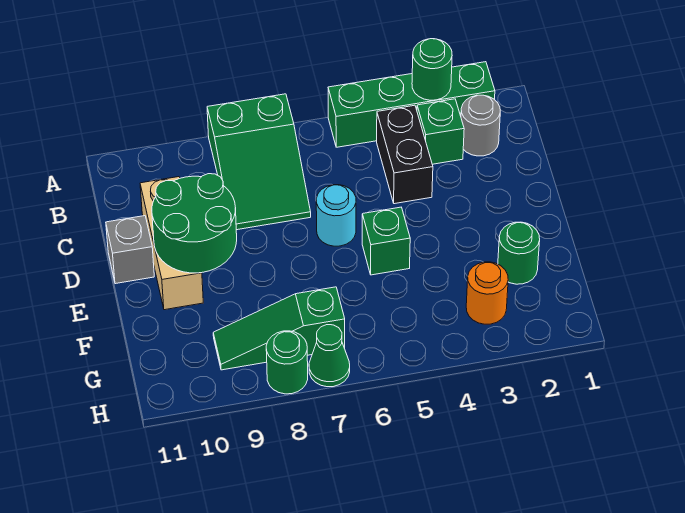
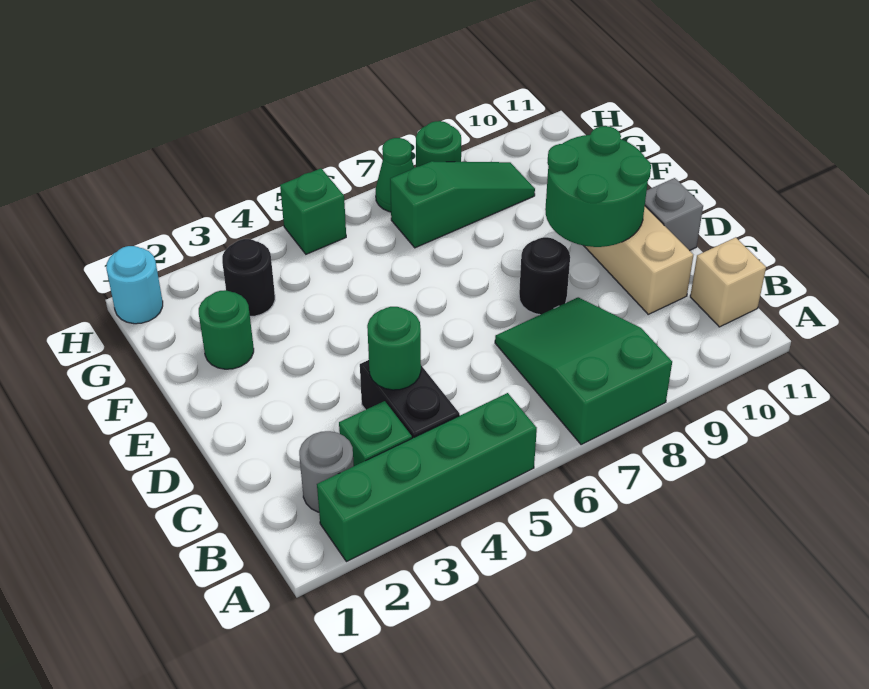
green 1x1 round brick [412,39,452,100] -> green 1x1 round brick moved to [367,307,421,390]
none -> tan 1x1 brick [690,237,766,327]
cyan 1x1 round brick [316,185,356,246] -> cyan 1x1 round brick moved to [106,246,163,324]
none -> black 1x1 round brick [519,237,570,315]
green 1x1 brick [362,207,410,275] -> green 1x1 brick moved to [280,168,346,254]
orange 1x1 round brick [466,262,508,324] -> black 1x1 round brick [222,239,275,316]

